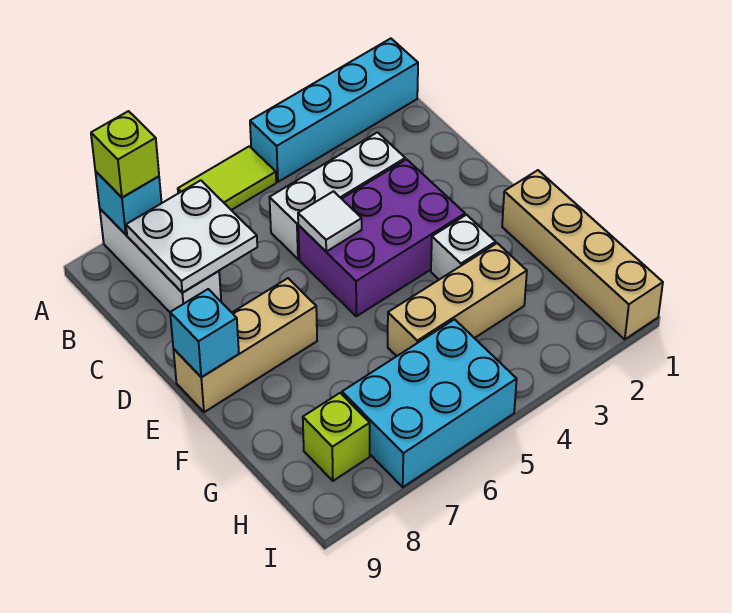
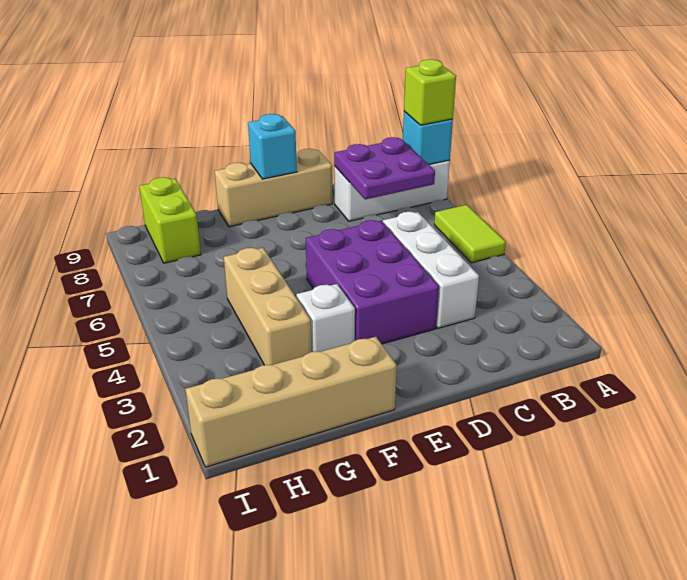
cyan 1x4 brick [250,39,418,182] -> none
white 2x2 plate [126,180,257,293] -> purple 2x2 plate [334,137,435,199]
white 1x1 tile [298,191,362,252] -> none
tan 1x3 brick [173,278,317,412] -> tan 1x3 brick turned to [215,149,332,227]
cyan 2x3 brick [342,319,517,487] -> none
lime 1x1 brick [303,393,370,481] -> lime 1x2 brick [139,177,201,263]

